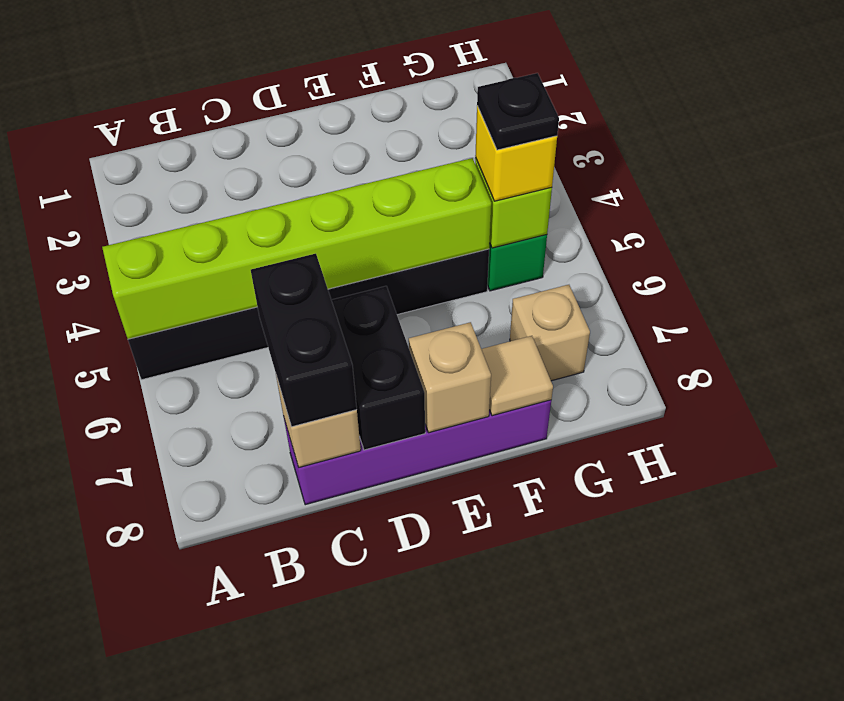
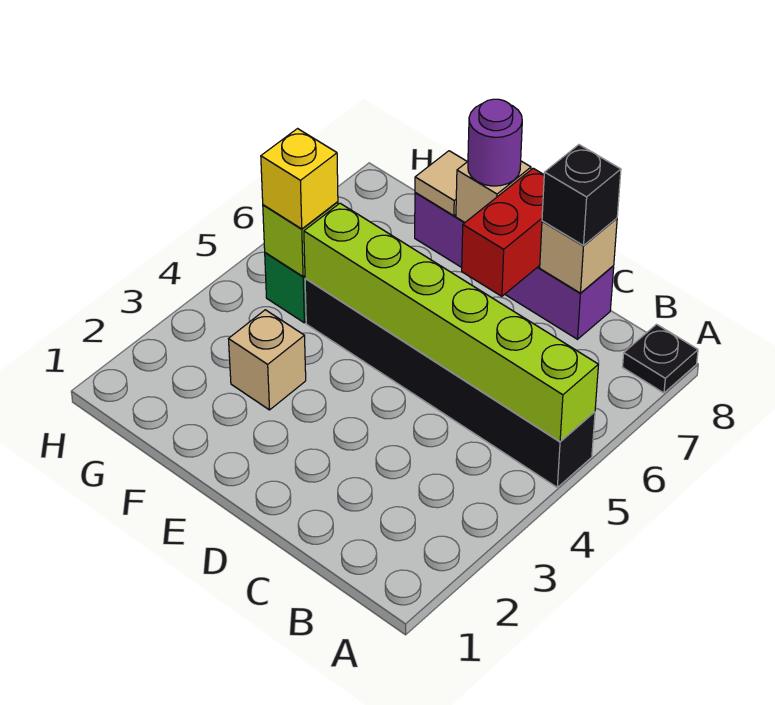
black 1x2 brick [251,254,357,427] -> black 1x1 brick [542,145,621,246]
black 1x2 brick [331,286,425,450] -> red 1x2 brick [462,168,544,296]
none -> purple 1x1 round brick [468,99,522,186]
black 1x1 plate [477,73,559,150] -> black 1x1 plate moved to [623,324,698,393]
tan 1x1 brick [510,285,590,381] -> tan 1x1 brick moved to [229,310,306,410]

